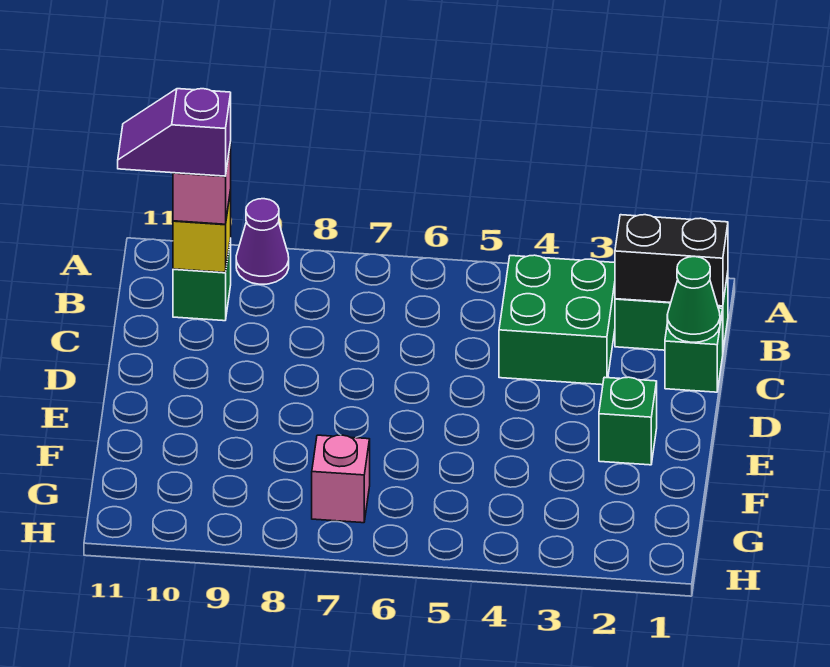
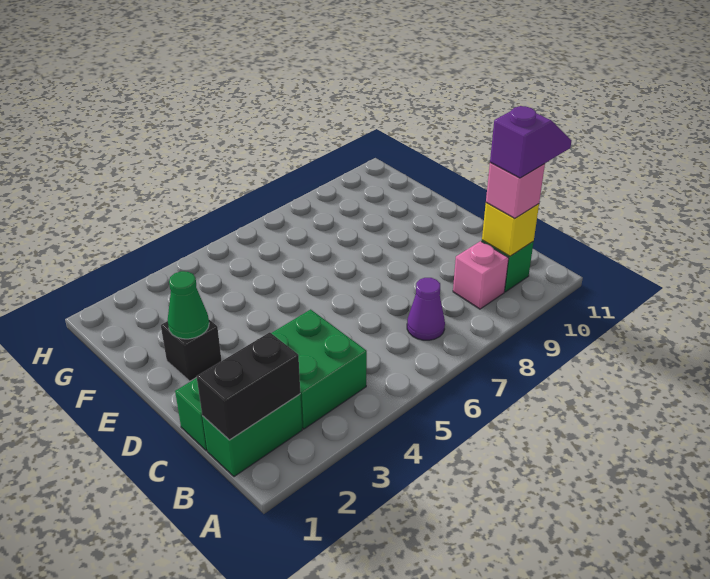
purple 1x1 cone [236,199,289,284] -> purple 1x1 cone moved to [407,278,445,340]
green 1x1 cone [667,257,720,342] -> green 1x1 cone moved to [168,271,209,339]
green 1x1 brick [599,377,657,465] -> black 1x1 brick [161,320,222,381]
pink 1x1 brick [312,435,370,523] -> pink 1x1 brick moved to [453,241,509,309]

